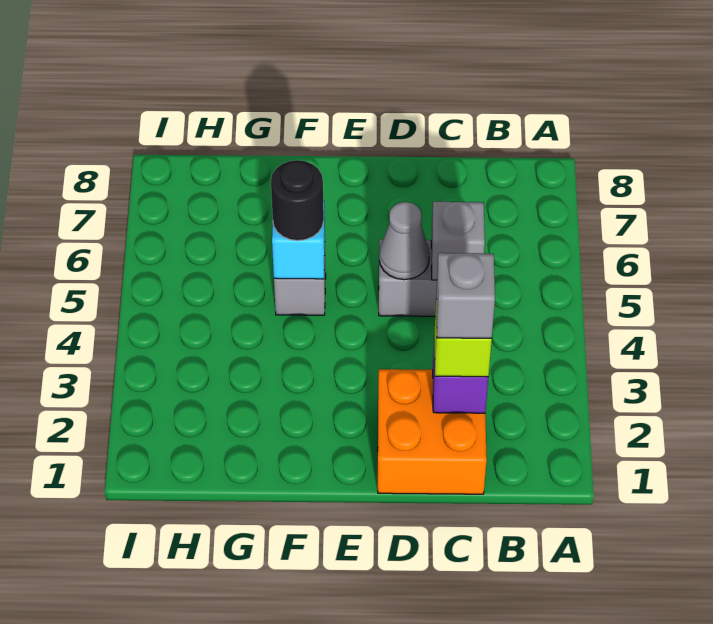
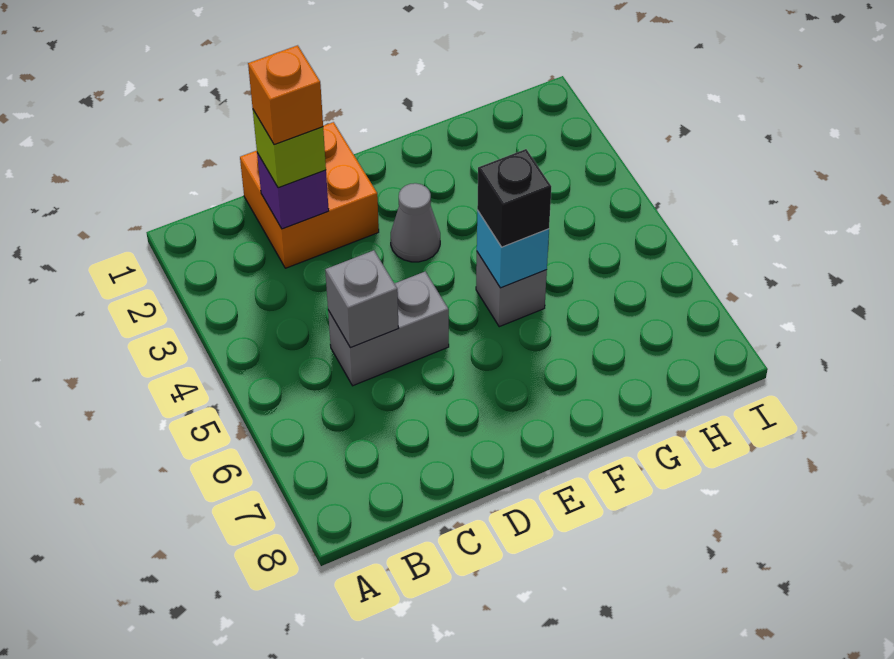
grey 1x1 brick [436,253,495,338] -> orange 1x1 brick [248,45,323,145]
grey 1x1 cone [379,202,429,280] -> grey 1x1 cone moved to [391,183,440,262]
black 1x1 round brick [271,160,324,241] -> black 1x1 brick [477,149,551,247]

